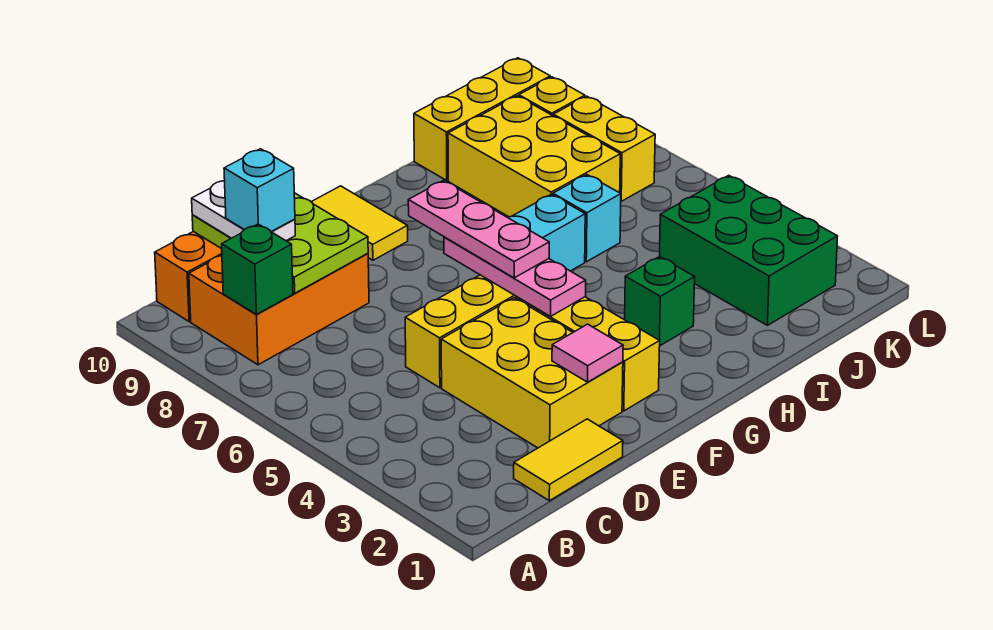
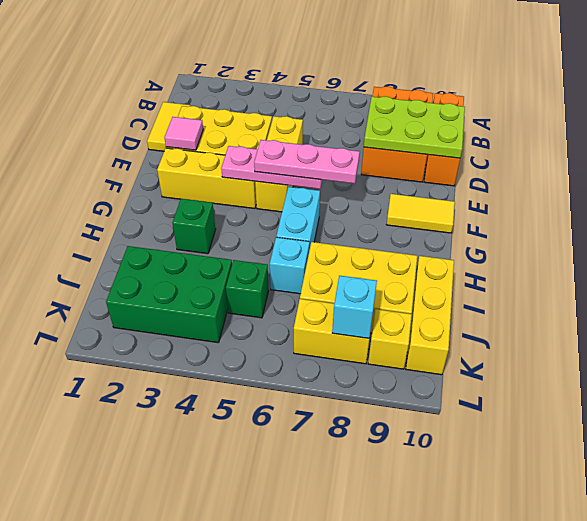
green 1x1 brick [222,224,293,314] -> green 1x1 brick moved to [226,260,269,318]
white 1x2 plate [192,181,295,241] -> none
cyan 1x1 brick [224,149,295,232] -> cyan 1x1 brick moved to [332,276,377,338]

